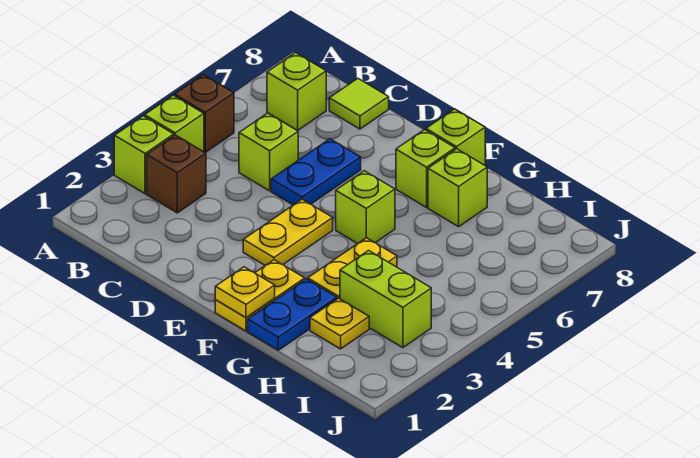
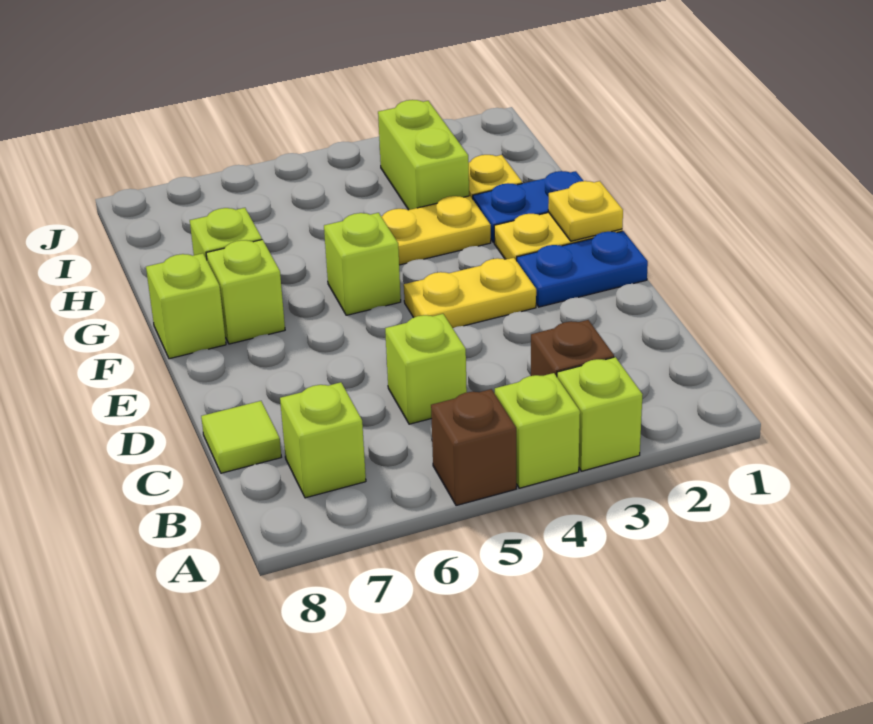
blue 1x2 plate [271,139,361,205] -> blue 1x2 plate moved to [517,231,648,307]

